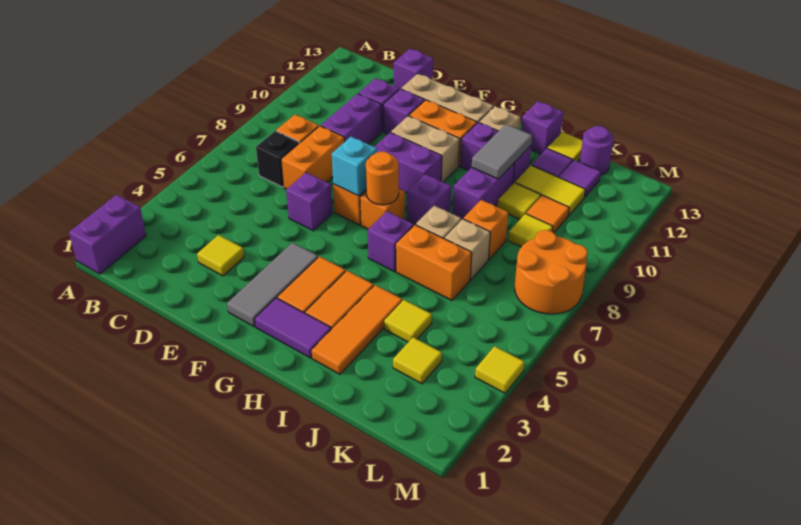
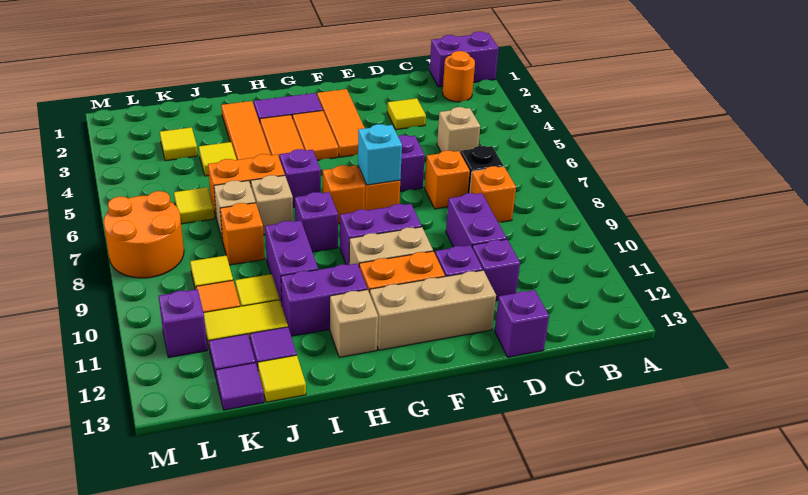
purple 1x2 brick [69,195,146,274] -> purple 1x2 brick turned to [430,32,499,87]
none -> tan 1x1 brick [437,107,480,152]
orange 1x2 brick [281,126,344,189] -> orange 1x1 brick [425,151,470,209]
grey 1x3 tile [227,243,318,326] -> orange 1x3 tile [317,89,365,157]
orange 1x1 round brick [366,152,399,205] -> orange 1x1 round brick moved to [443,51,475,102]
grey 1x2 tile [472,124,532,179] -> none
purple 1x1 brick [521,101,563,154] -> purple 1x1 brick moved to [159,289,207,358]
purple 1x1 round brick [580,126,614,175] -> purple 1x1 tile [216,363,264,410]
yellow 1x1 tile [475,346,525,393] -> yellow 1x1 tile moved to [174,187,215,224]

